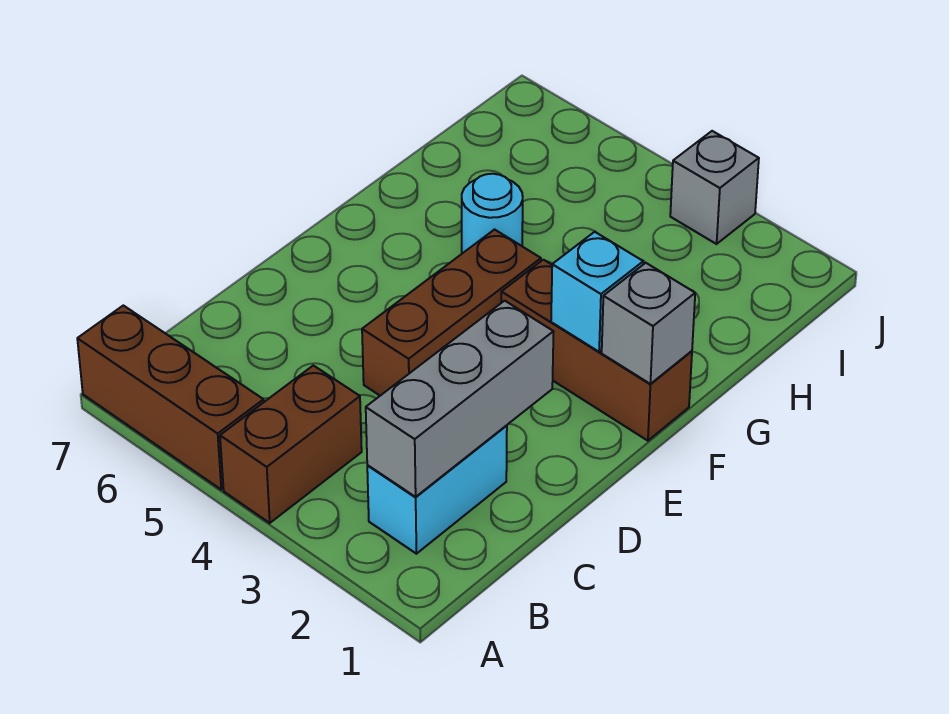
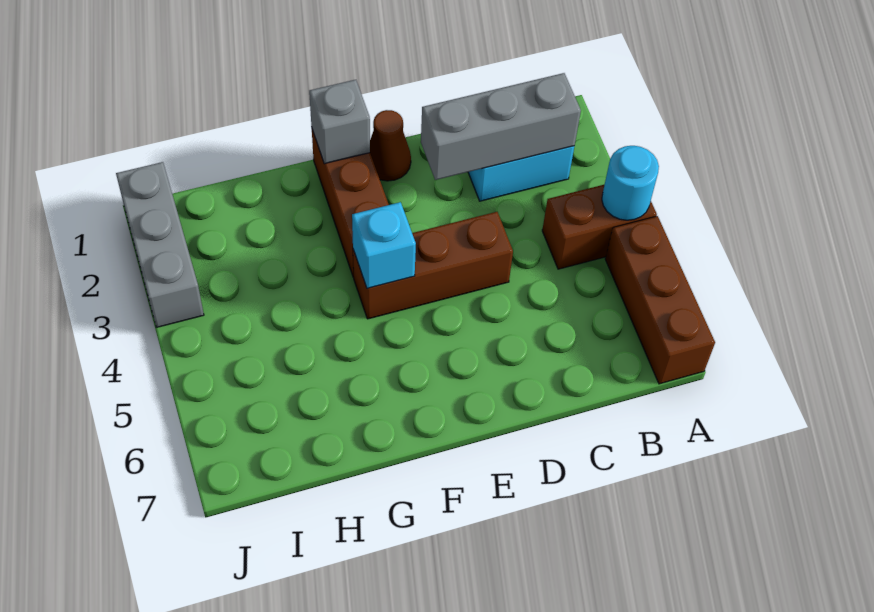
none -> brown 1x1 cone [370,110,411,181]
cyan 1x1 brick [551,232,643,352] -> cyan 1x1 brick moved to [352,202,416,288]
cyan 1x1 round brick [462,174,523,253] -> cyan 1x1 round brick moved to [602,146,659,220]
grey 1x1 brick [670,131,759,244] -> grey 1x3 brick [116,162,204,327]

